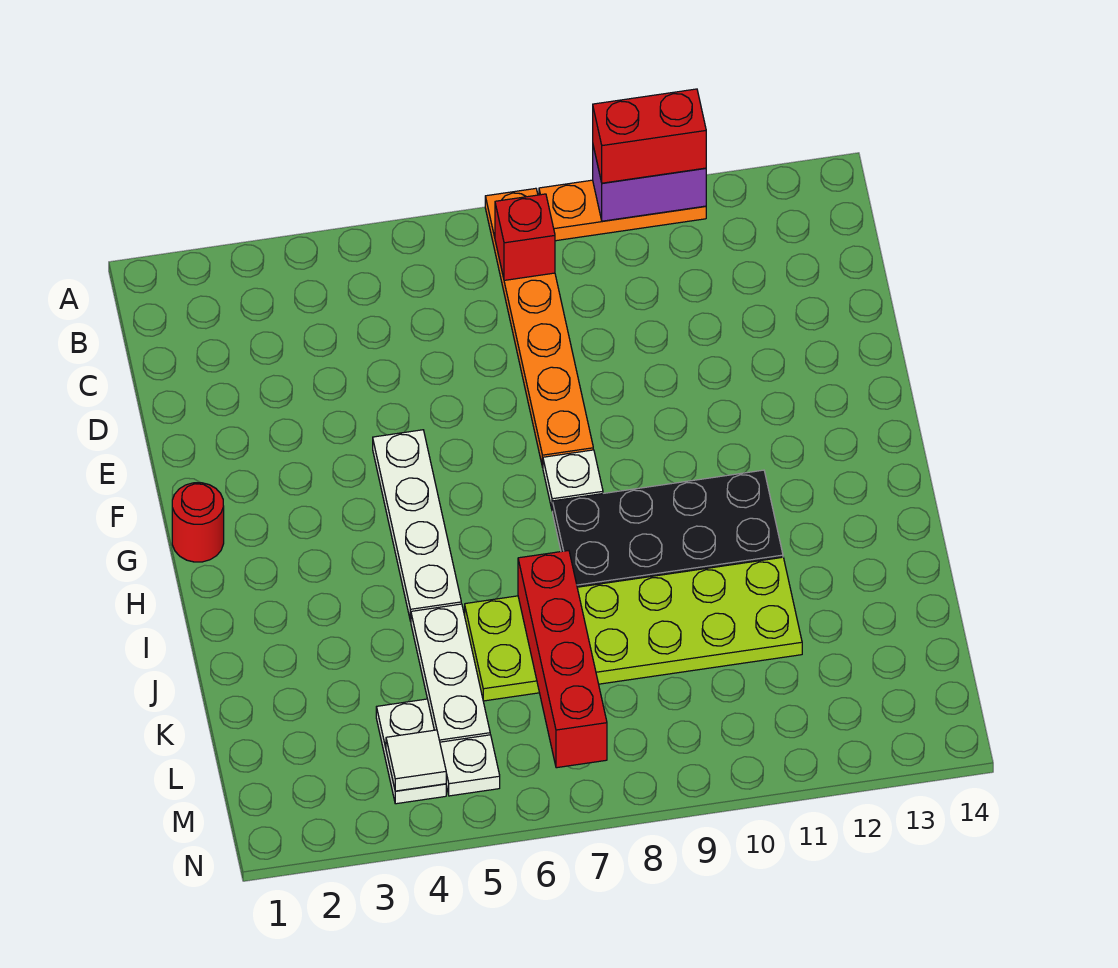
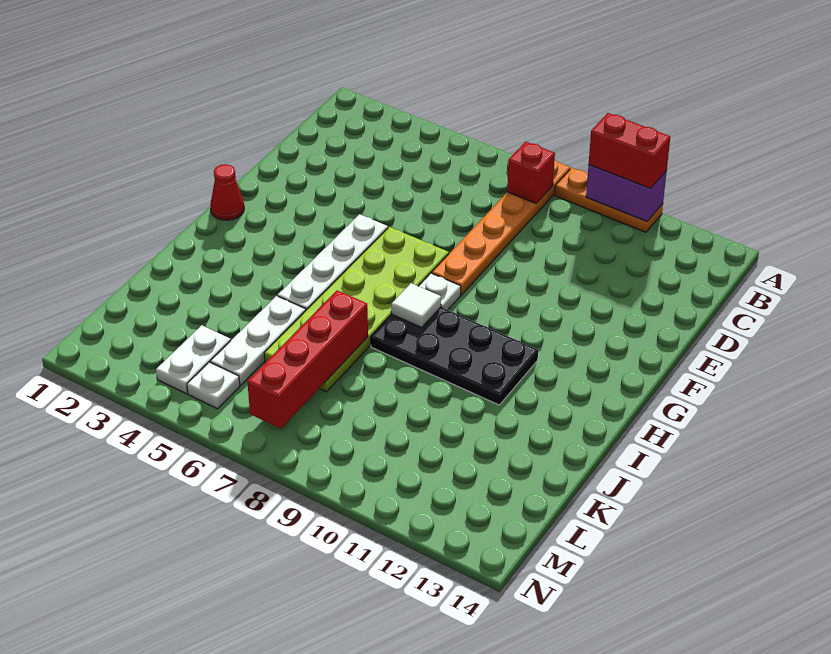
red 1x1 round brick [172,483,224,562] -> red 1x1 cone [210,164,244,220]
lime 2x6 plate [465,557,802,701] -> lime 2x6 plate turned to [264,227,449,392]
white 1x1 tile [386,730,446,791] -> white 1x1 tile moved to [391,283,441,327]

